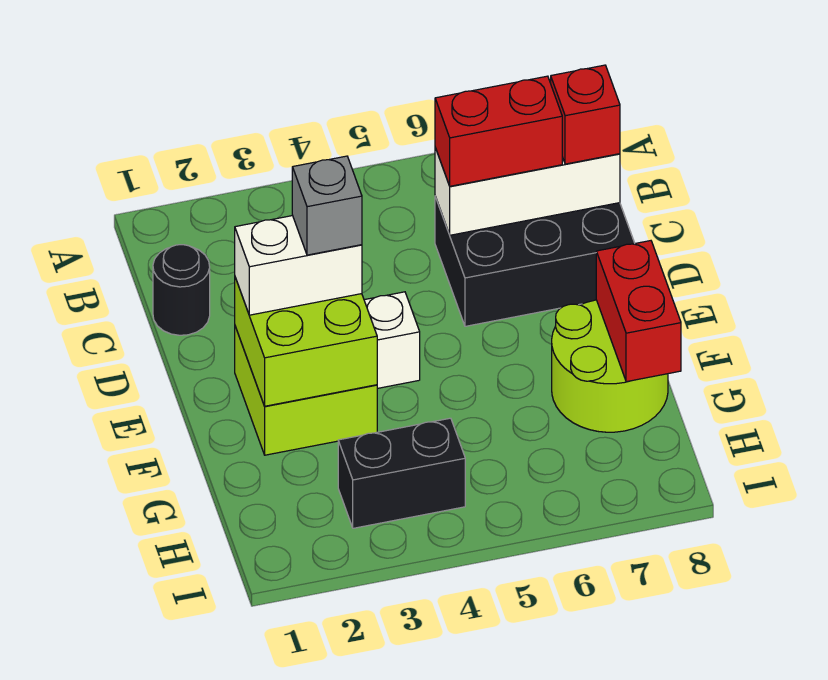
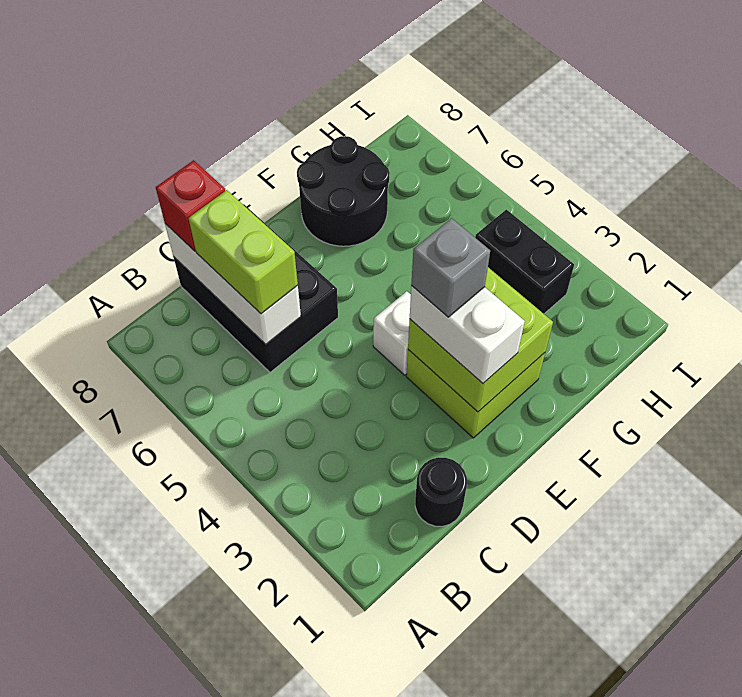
red 1x2 brick [435,76,562,186] -> lime 1x2 brick [189,190,298,314]
lime 2x2 round brick [552,300,668,432] -> black 2x2 round brick [297,136,390,246]
red 1x2 brick [596,241,681,382] -> none

